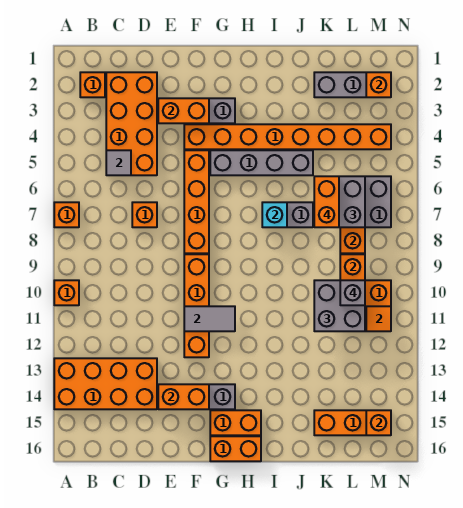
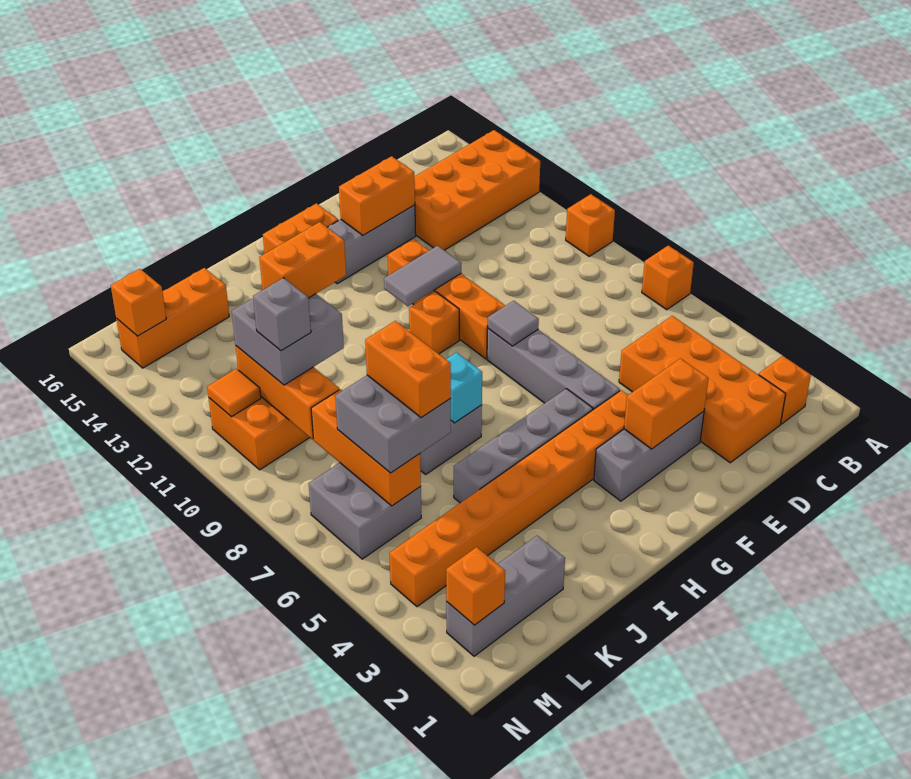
grey 1x1 tile [106,150,131,175] -> grey 1x1 tile moved to [488,301,539,346]
orange 1x1 brick [132,202,157,227] -> orange 1x1 brick moved to [409,291,459,354]
orange 1x4 brick [184,150,209,253] -> grey 1x4 brick [487,329,620,410]
orange 1x2 brick [210,436,261,461] -> orange 1x2 brick moved to [259,222,346,298]

